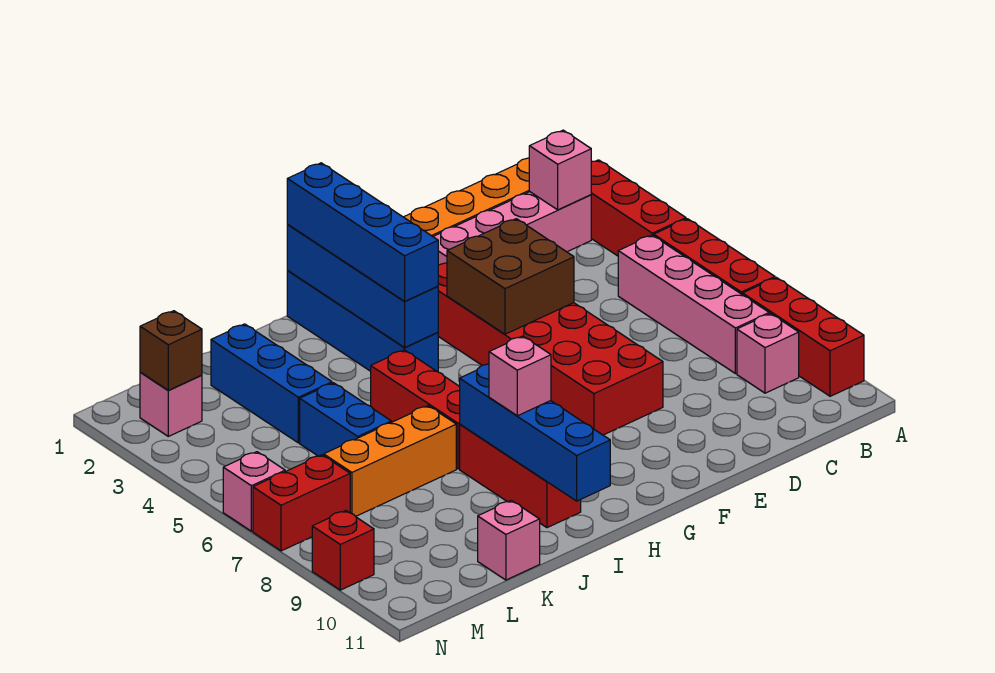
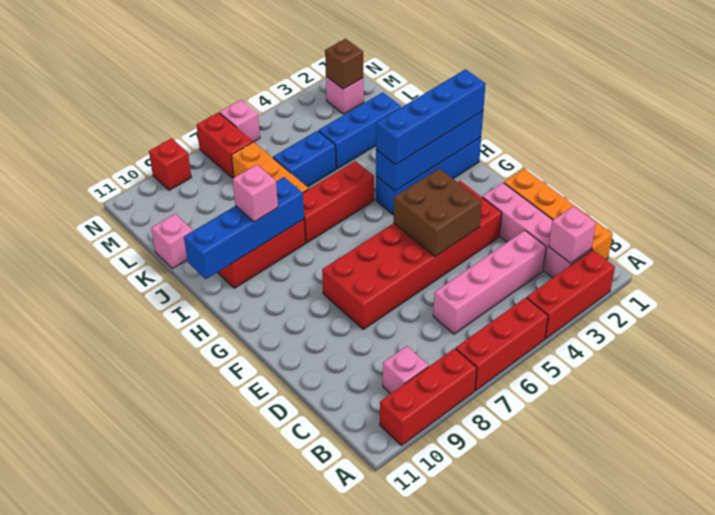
pink 1x4 brick [618,235,769,374] -> pink 1x4 brick moved to [433,230,546,334]

